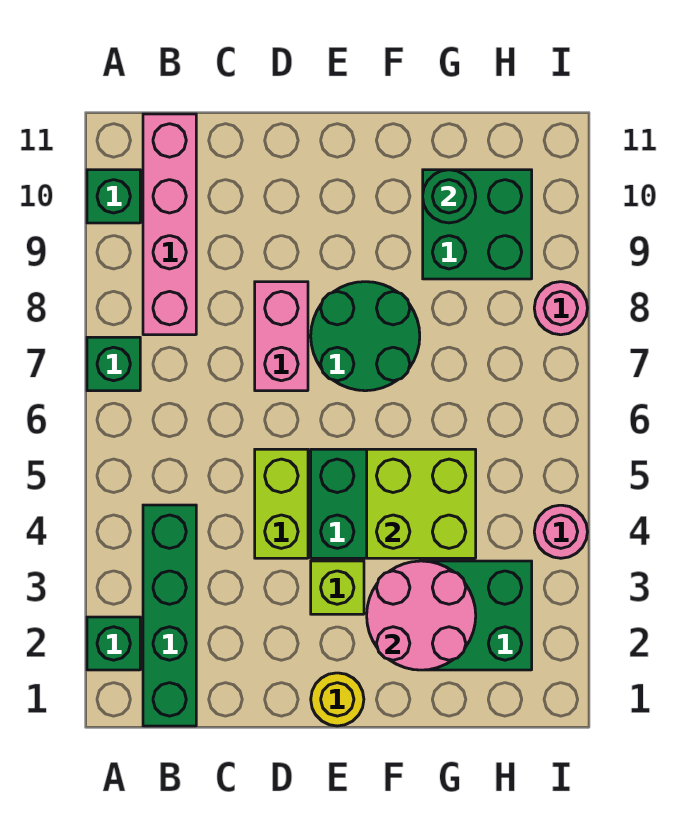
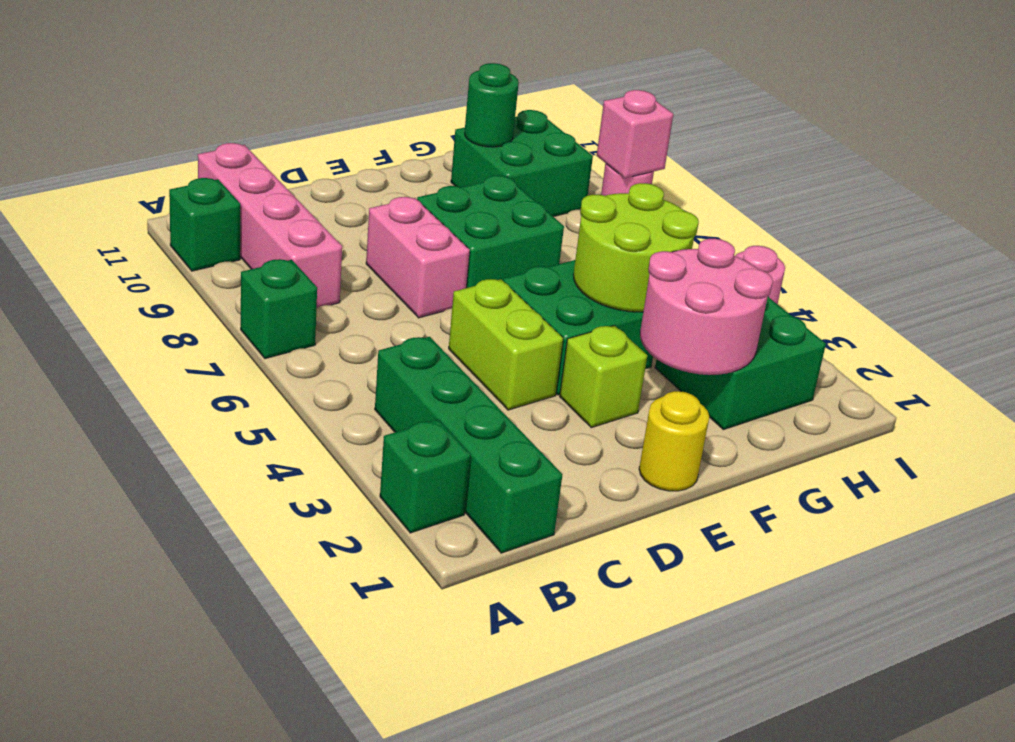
green 2x2 round brick [311,282,420,391] -> green 2x2 brick [417,176,564,288]
lime 2x2 brick [367,449,476,558] -> lime 2x2 round brick [573,183,699,312]
none -> pink 1x1 brick [597,90,673,178]

